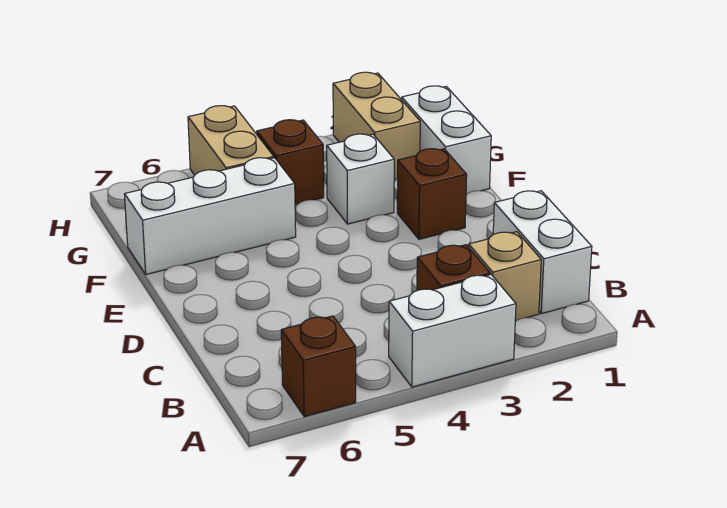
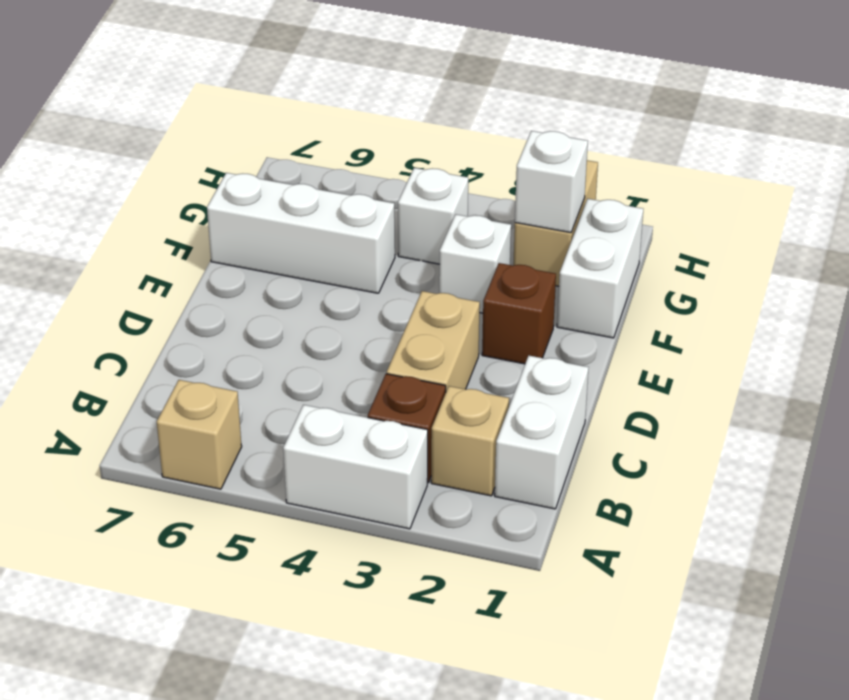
brown 1x1 brick [281,316,356,417] -> tan 1x1 brick [157,380,242,489]
none -> white 1x1 brick [515,131,588,233]
brown 1x1 brick [257,120,324,205] -> white 1x1 brick [398,168,468,264]
tan 1x2 brick [188,106,274,175] -> tan 1x2 brick moved to [387,291,480,391]

